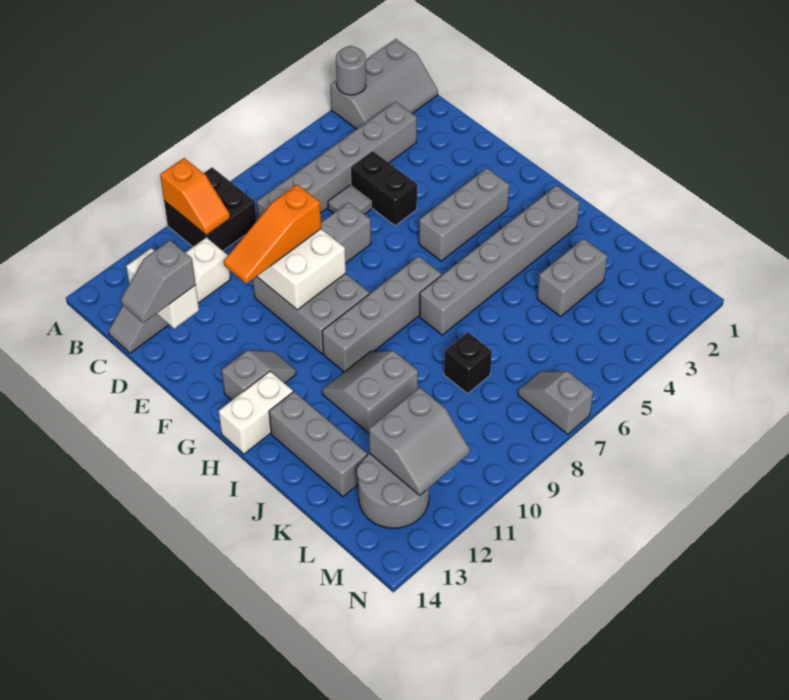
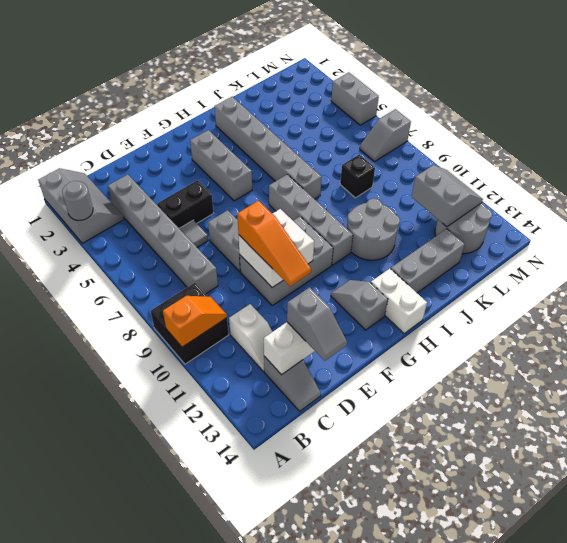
grey 2x2 slope [322,351,418,433] -> grey 2x2 round brick [347,198,400,260]
grey 1x2 brick [537,239,607,317] -> grey 1x2 brick moved to [331,72,379,125]

